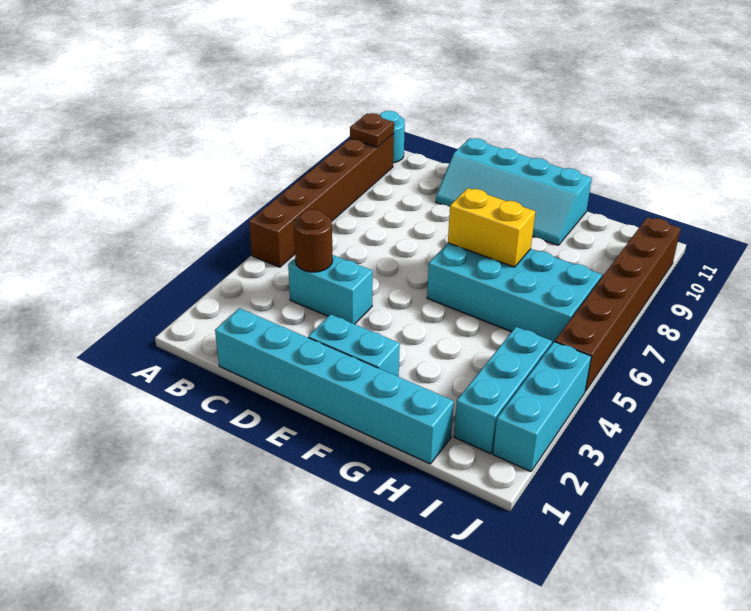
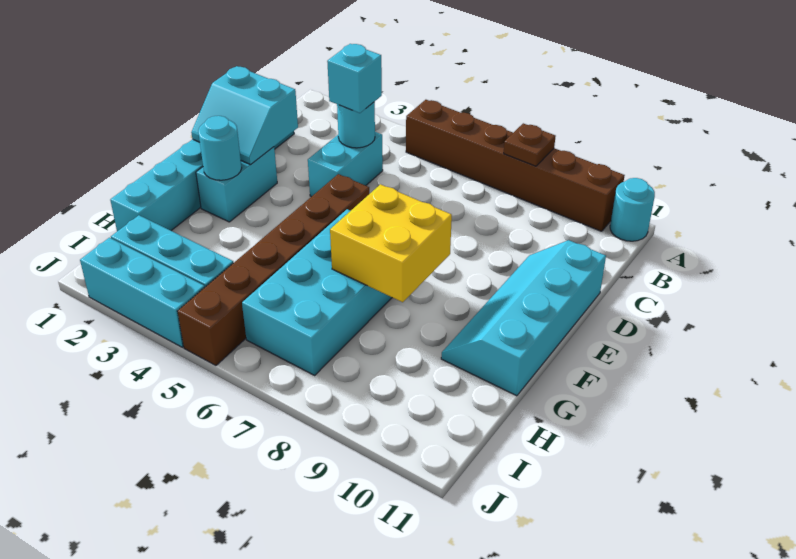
brown 1x1 plate [350,113,394,147] -> brown 1x1 plate moved to [504,123,556,166]
brown 1x1 round brick [294,209,333,272] -> cyan 1x1 round brick [337,102,375,148]
none -> cyan 1x1 brick [327,44,382,113]
none -> cyan 2x2 slope [191,66,298,165]
none -> cyan 1x1 round brick [198,116,242,180]
yellow 1x2 brick [448,188,535,267] -> yellow 2x2 brick [330,184,452,302]
brown 1x6 brick [555,217,681,391] -> brown 1x6 brick turned to [177,174,369,365]

